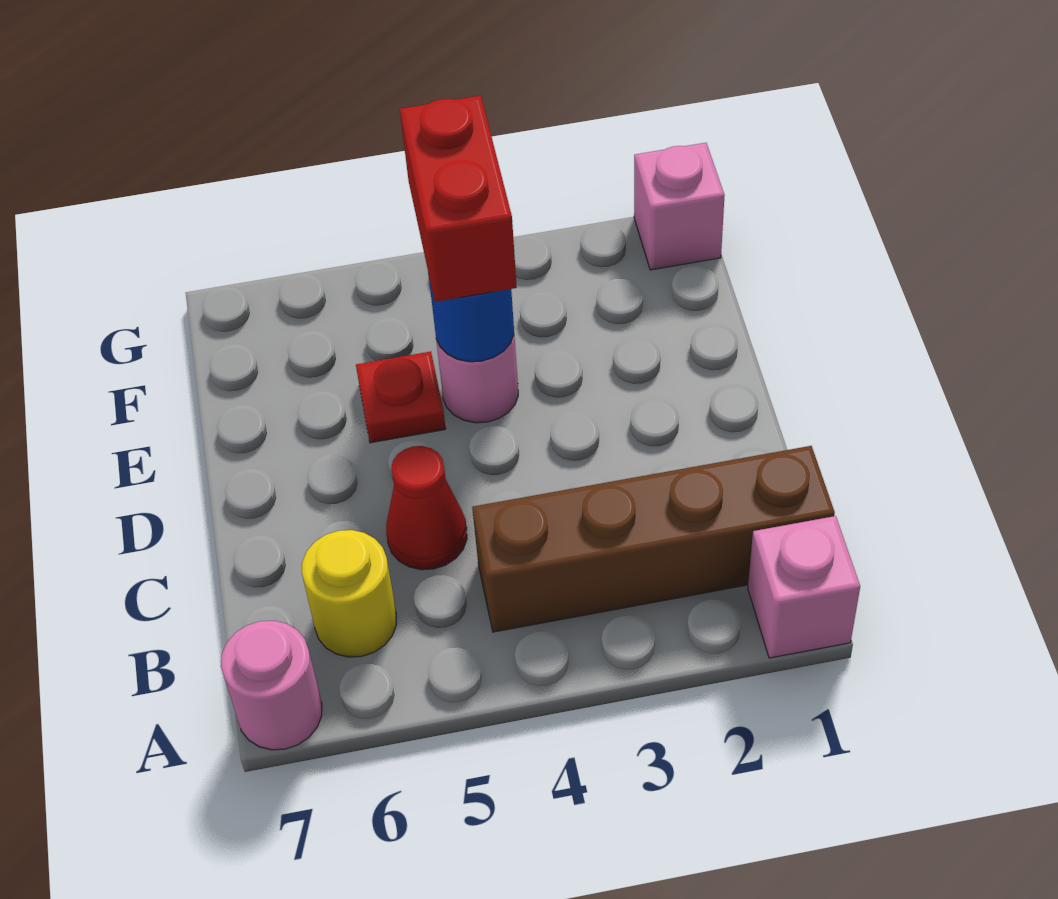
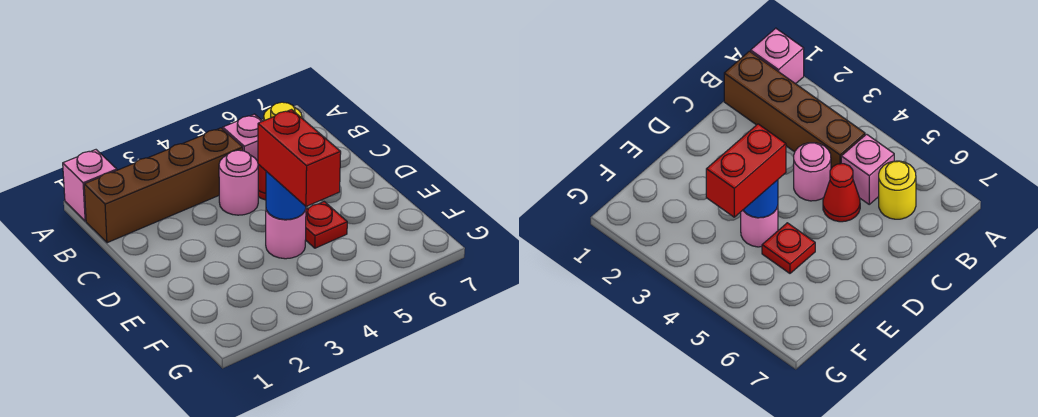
pink 1x1 round brick [221,621,322,750] -> pink 1x1 round brick moved to [219,150,258,215]
pink 1x1 brick [634,143,725,270] -> pink 1x1 brick moved to [223,114,262,161]

